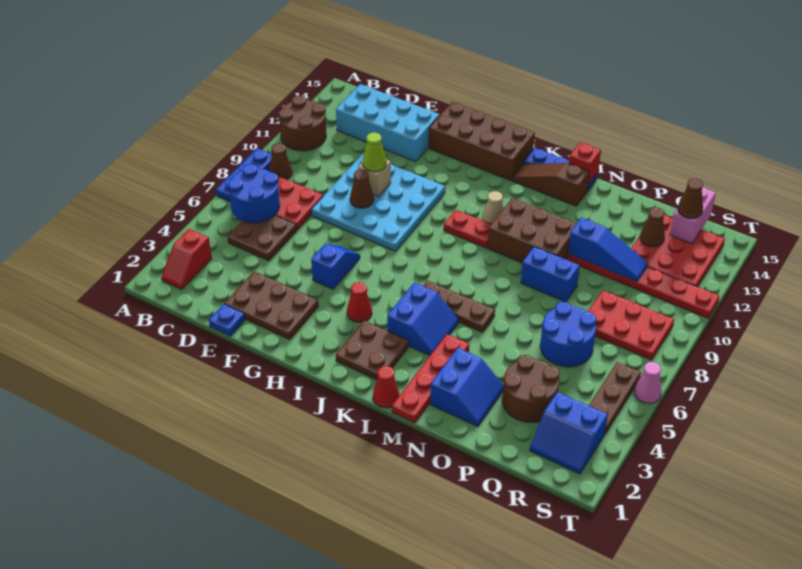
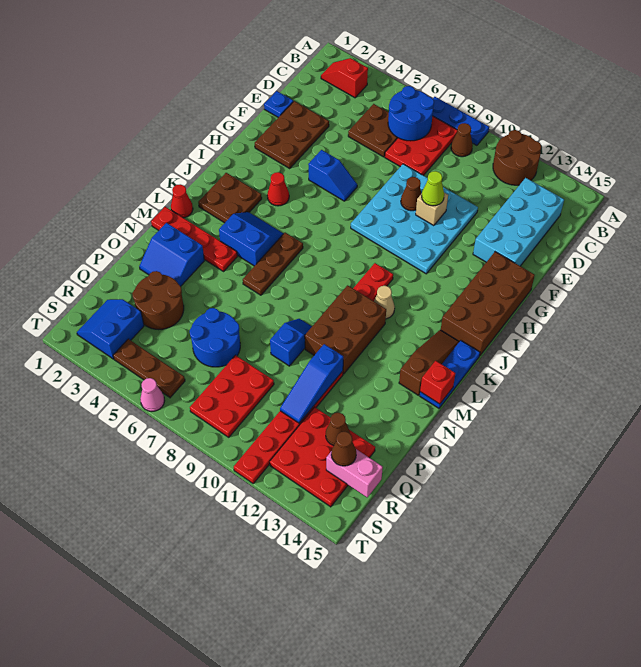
blue 2x2 slope [387,282,459,356] -> blue 2x2 slope turned to [219,212,284,266]
blue 1x2 brick [521,247,580,302] -> blue 1x2 slope [270,319,312,366]

